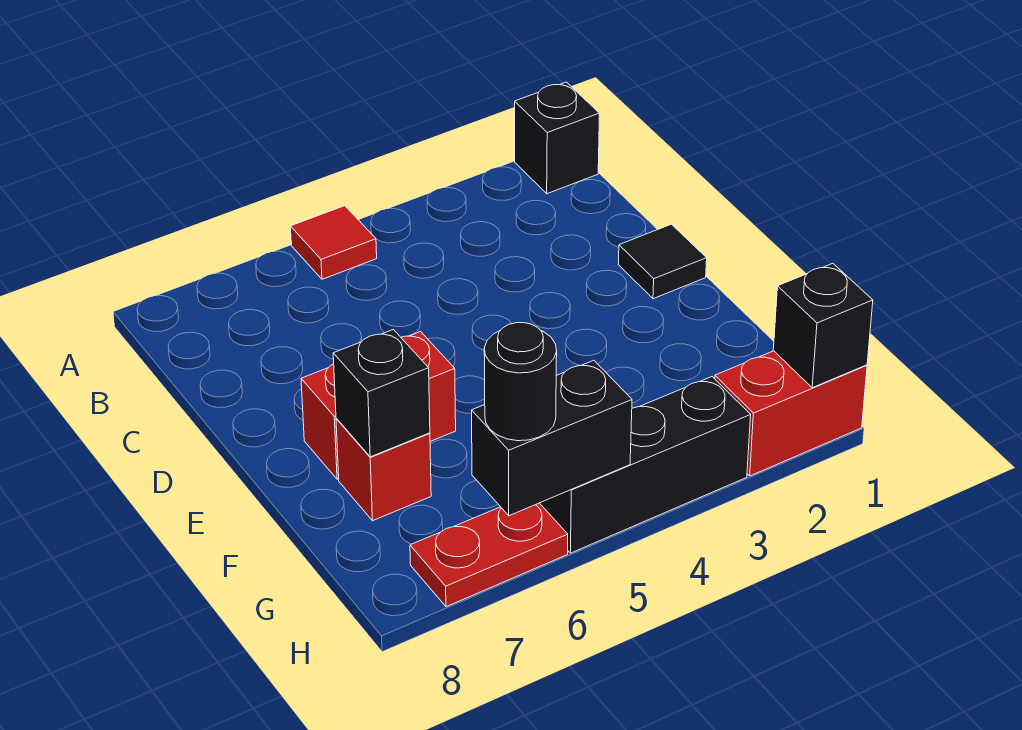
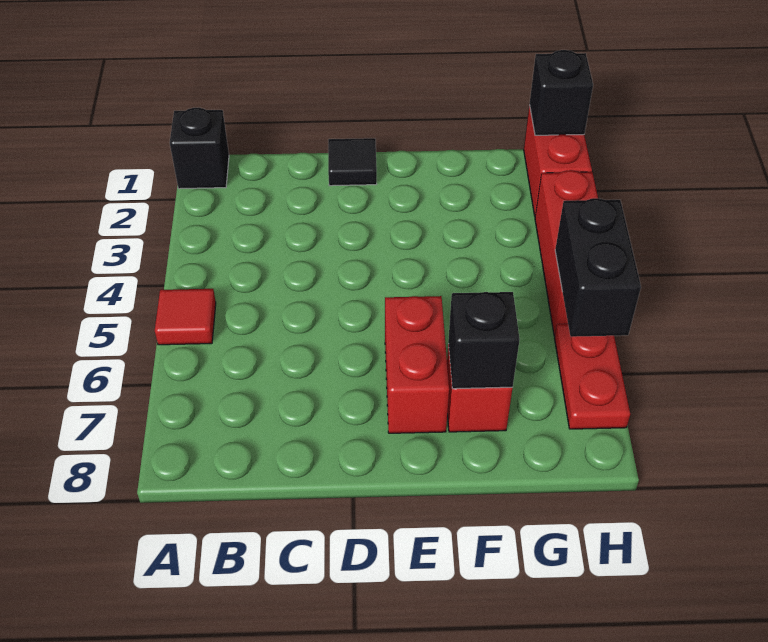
black 1x3 brick [540,377,751,553] -> red 1x3 brick [535,170,598,336]
black 1x1 round brick [484,323,557,441] -> none

